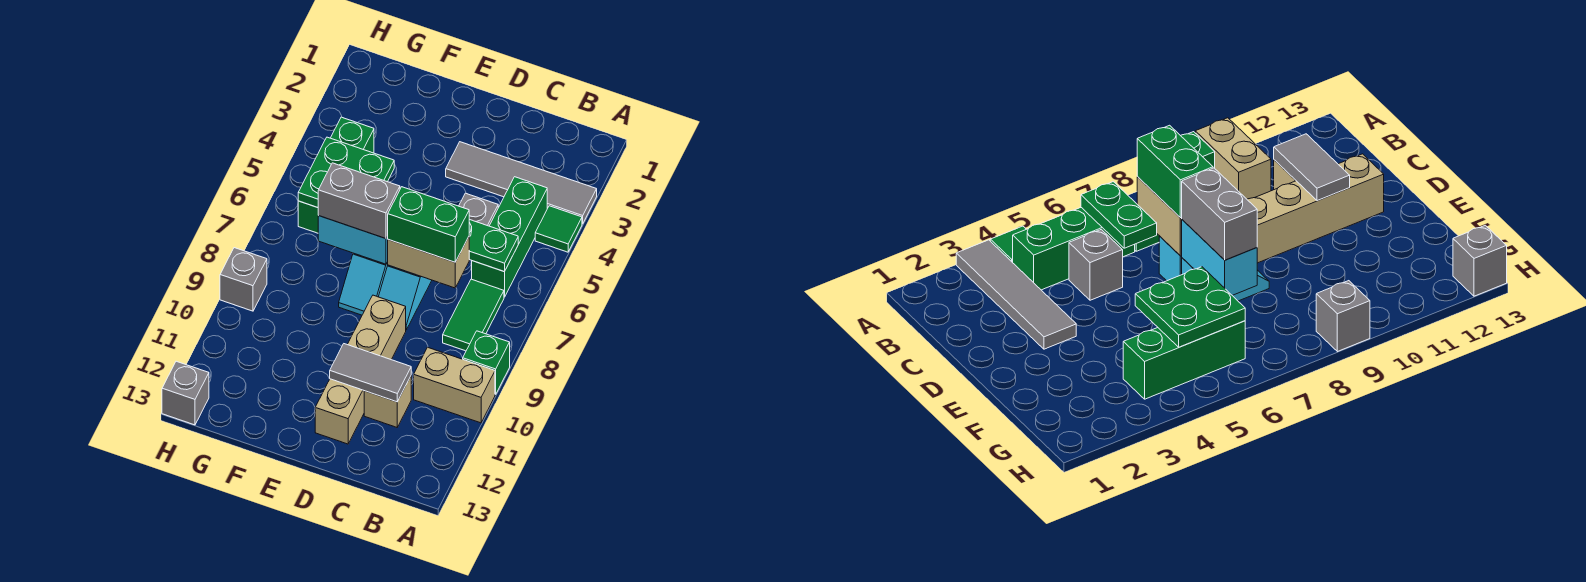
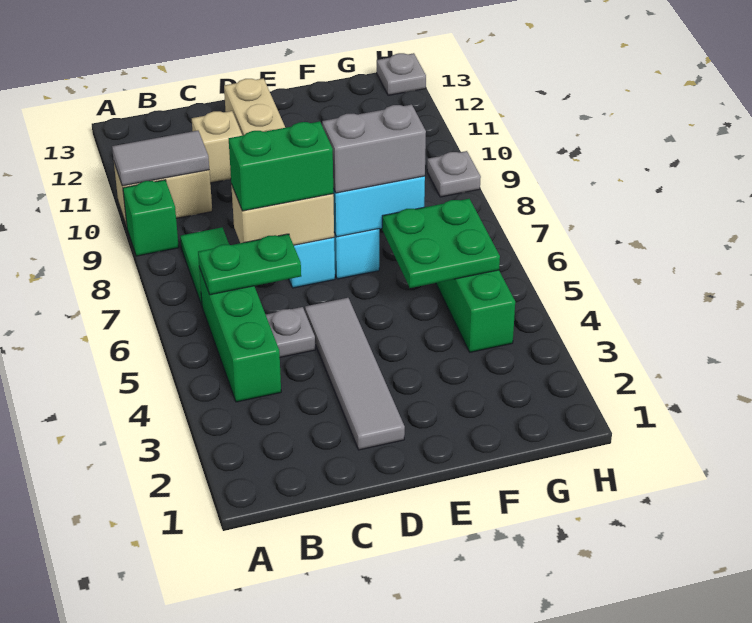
grey 1x4 tile [446,142,597,224] -> grey 1x4 tile turned to [305,298,405,450]
green 1x1 tile [535,206,582,252] -> none
grey 1x1 brick [459,193,498,226] -> grey 1x1 plate [266,307,315,357]
grey 1x2 tile [330,344,411,402] -> grey 1x2 tile moved to [112,131,209,186]
grey 1x1 brick [220,248,267,311] -> grey 1x1 plate [427,151,481,197]
grey 1x1 brick [162,361,209,425] -> grey 1x1 plate [377,53,426,95]

